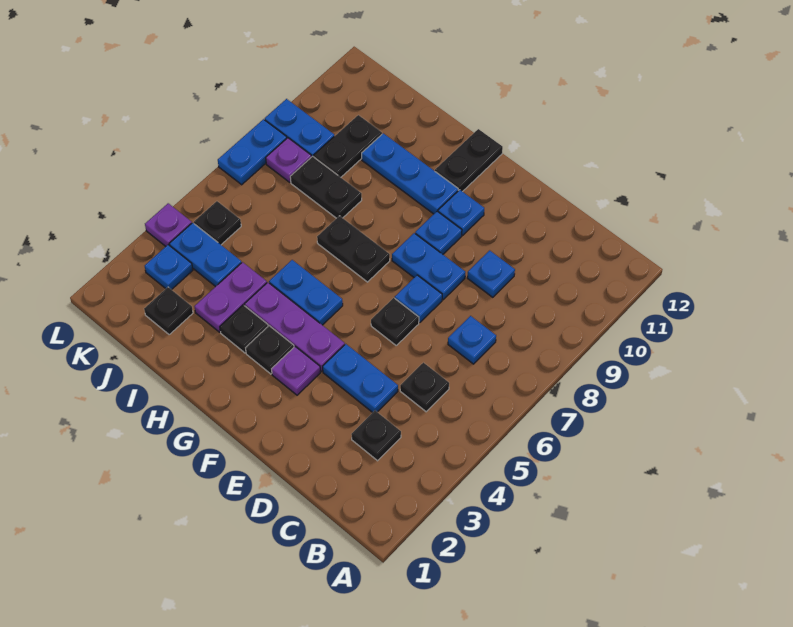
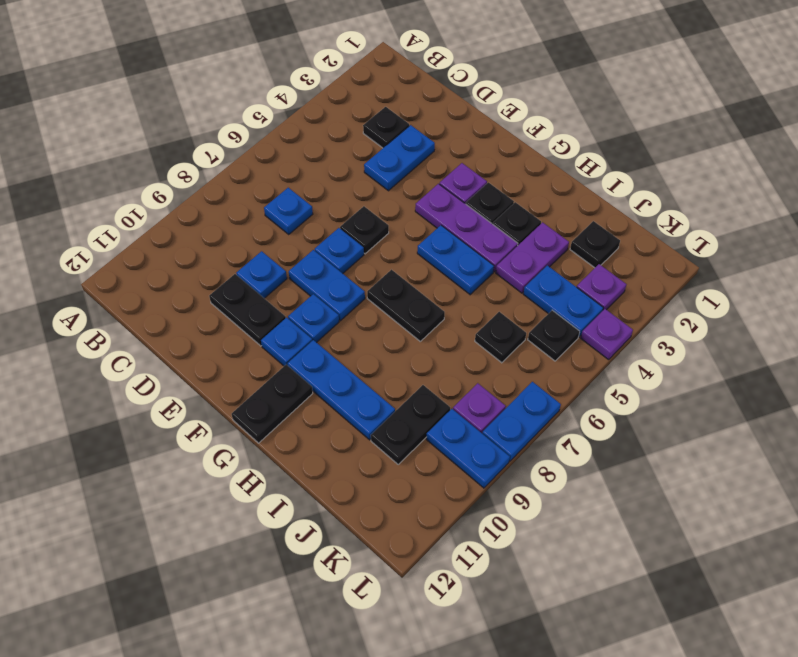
black 1x1 plate [400,363,449,412] -> black 1x1 plate moved to [475,312,526,363]
blue 1x2 plate [323,344,398,413] -> blue 1x2 plate turned to [364,125,435,191]
black 1x2 plate [290,156,362,218] -> black 1x2 plate moved to [209,274,286,346]
blue 1x1 plate [145,245,193,290] -> purple 1x1 plate [577,264,626,310]

